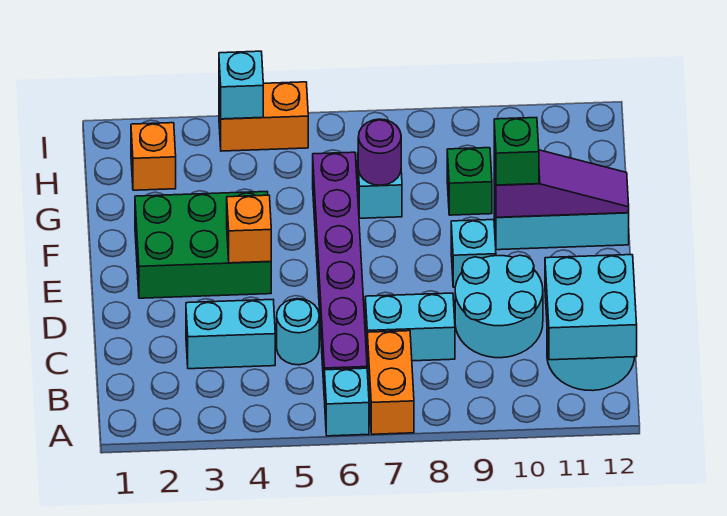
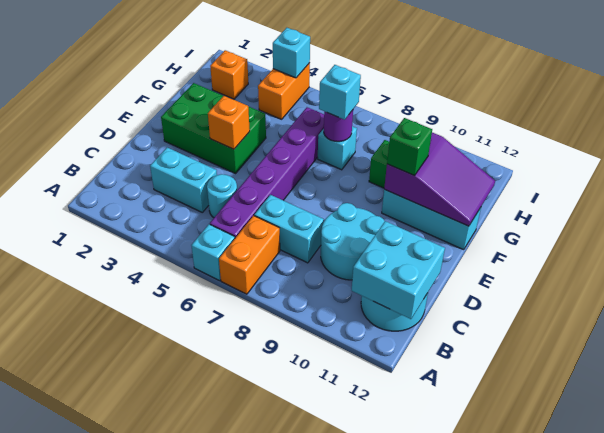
cyan 1x1 brick [451,220,496,287] -> cyan 1x1 brick moved to [319,65,361,120]
purple 1x3 slope [494,150,629,217] -> purple 2x3 slope [384,133,495,226]
orange 1x2 brick [219,82,308,151] -> orange 1x2 brick turned to [258,63,310,119]

